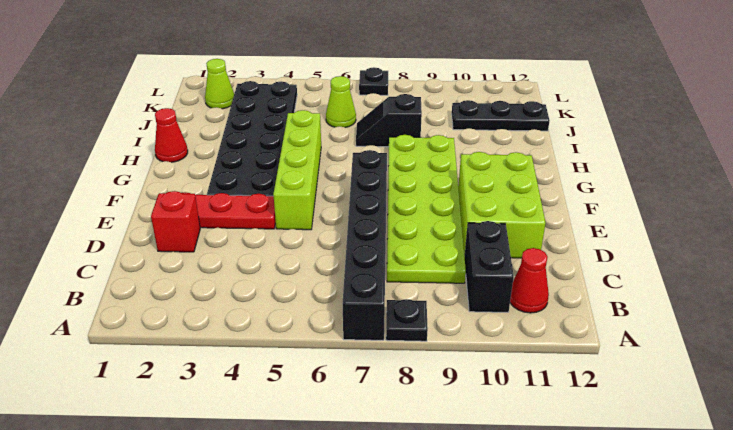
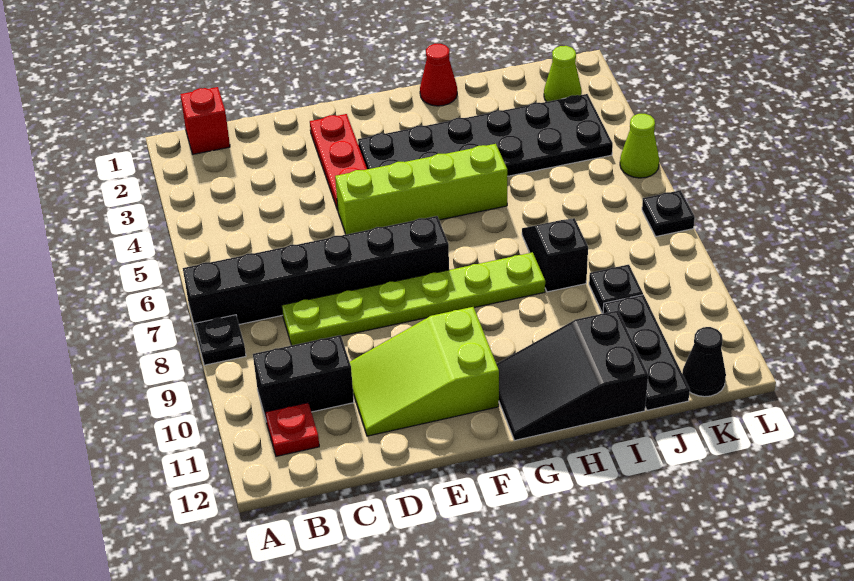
red 1x1 cone [510,248,549,313] -> red 1x1 plate [265,403,319,456]
lime 2x6 plate [387,135,466,283] -> lime 1x6 plate [282,252,545,345]
red 1x1 brick [151,191,200,252] -> red 1x1 brick moved to [180,87,230,154]
lime 2x3 brick [458,152,546,258] -> lime 2x3 slope [350,307,499,436]
none -> black 2x3 slope [497,310,648,440]
lime 1x1 cone [326,76,356,128] -> lime 1x1 cone moved to [620,114,659,178]
none -> black 1x1 plate [589,265,643,313]
none -> black 1x1 cone [682,327,726,397]

